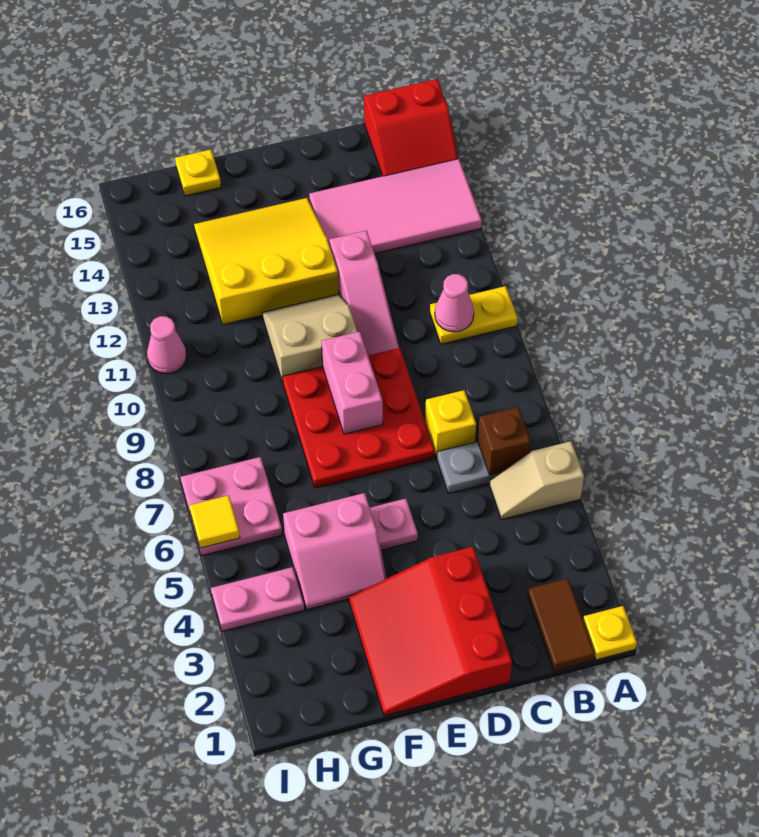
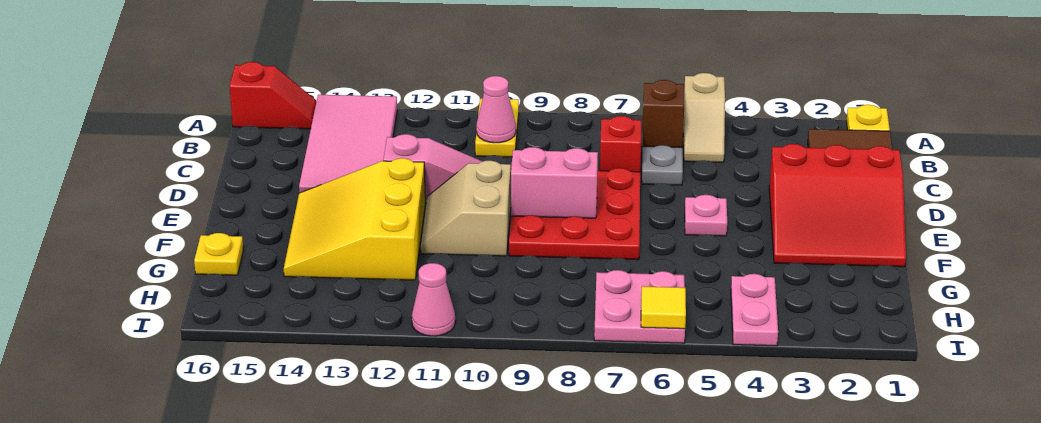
red 2x2 slope [364,79,458,176] -> red 1x2 slope [230,62,316,129]
yellow 1x1 brick [425,390,476,458] -> red 1x1 brick [600,116,641,172]
pink 2x2 slope [283,493,387,609] -> none

